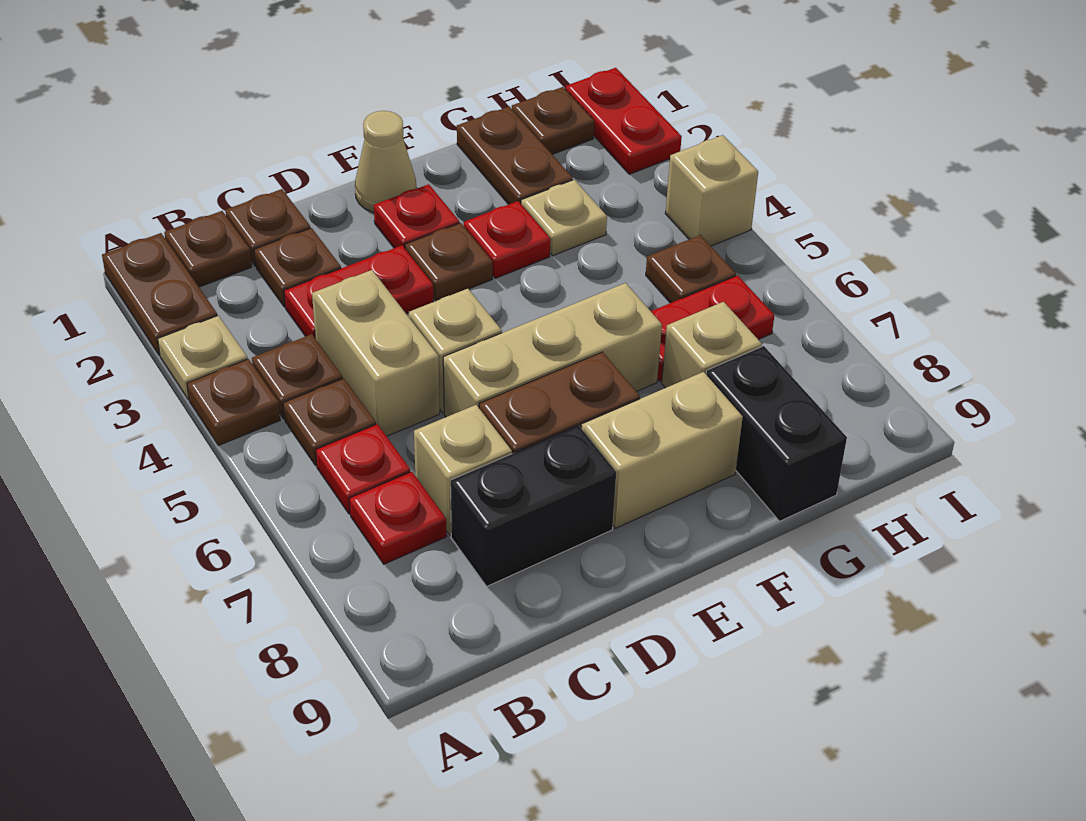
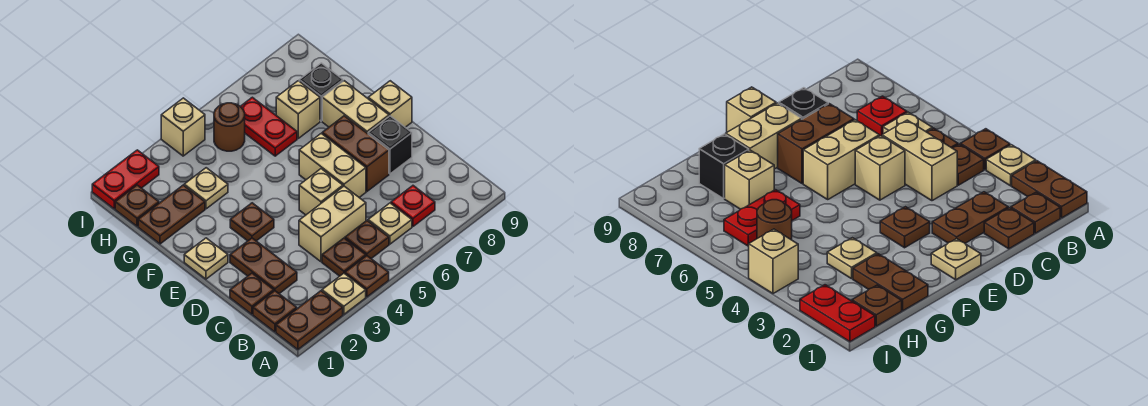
red 1x1 plate [316,424,410,514] -> tan 1x1 plate [368,203,412,244]
brown 1x1 plate [254,228,341,307] -> brown 1x2 plate [230,238,297,294]
red 1x2 plate [284,245,433,337] -> none
tan 1x1 brick [414,405,512,535] -> tan 1x1 brick moved to [368,81,412,127]
black 1x2 brick [451,425,616,586] -> black 1x1 brick [368,116,412,174]
tan 1x3 brick [443,283,662,417] -> tan 1x2 brick [299,134,366,197]
tan 1x1 cone [355,111,416,212] -> tan 1x1 plate [184,238,228,279]
red 1x1 plate [374,184,459,248] -> none
red 1x1 plate [464,201,550,278] -> none
black 1x2 brick [706,346,847,521] -> black 1x1 brick [299,63,343,121]
brown 1x1 plate [646,235,736,303] -> brown 1x1 round brick [214,103,245,151]

